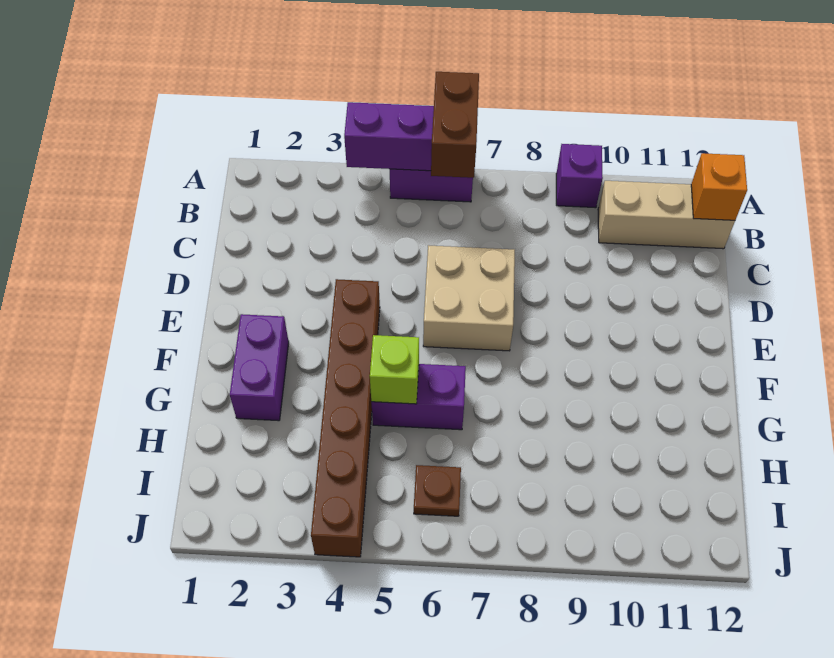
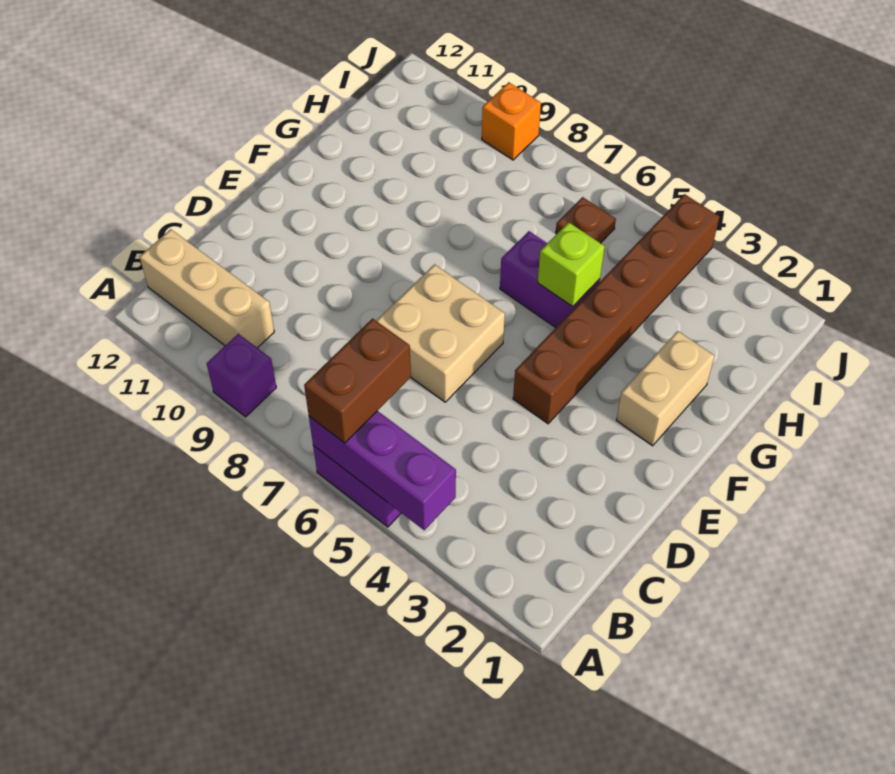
orange 1x1 brick [691,153,747,220] -> orange 1x1 brick moved to [482,82,541,160]
purple 1x2 brick [230,314,289,421] -> tan 1x2 brick [617,331,714,446]

